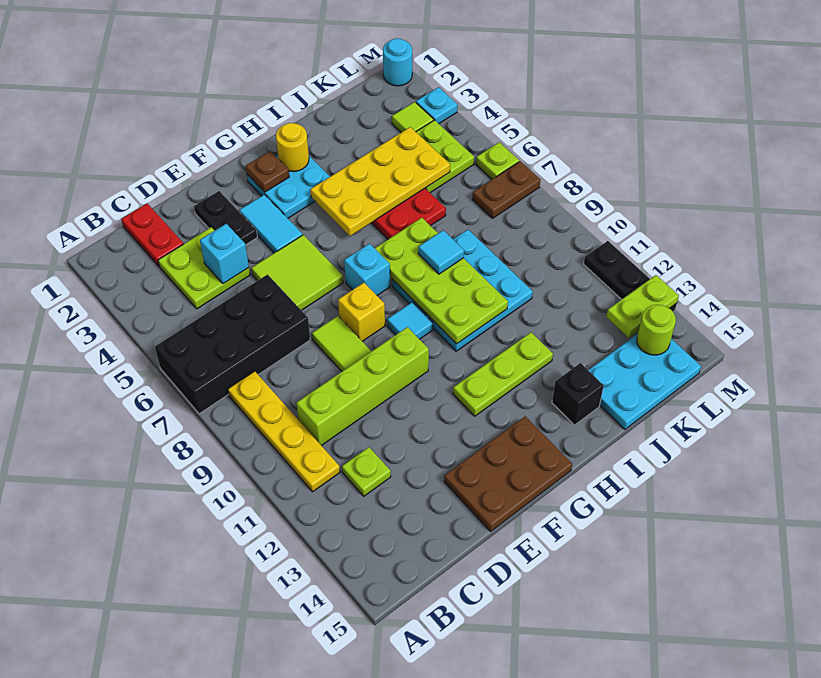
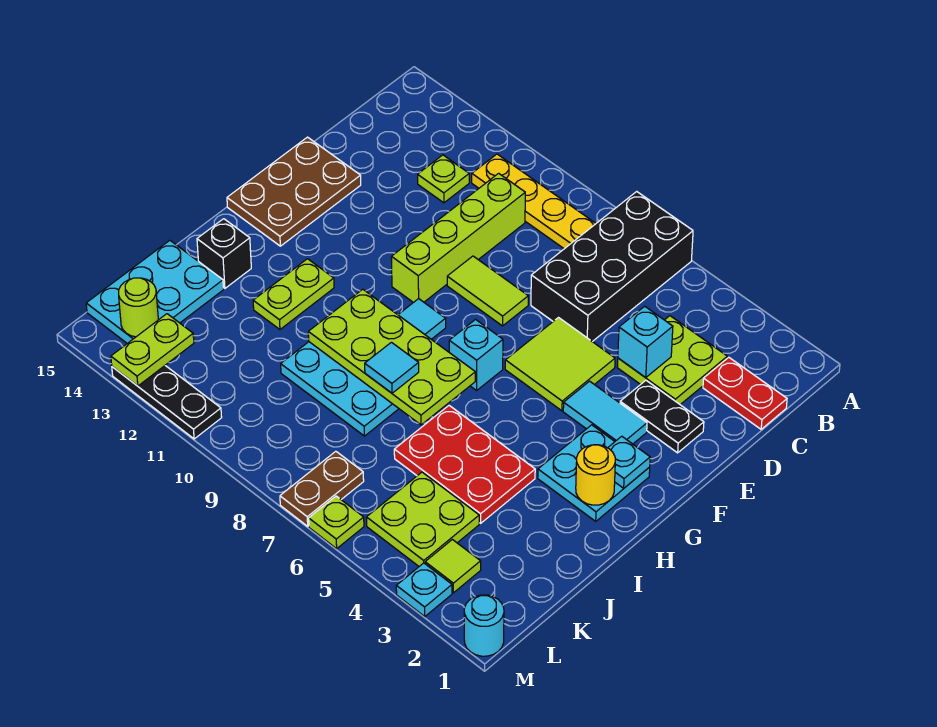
yellow 1x1 brick [338,283,385,341] -> none
brown 1x1 plate [246,151,289,192] -> cyan 1x1 plate [608,436,650,488]
lime 1x3 plate [453,333,553,416] -> lime 1x2 plate [253,259,334,329]
yellow 2x4 plate [310,127,450,236] -> none

